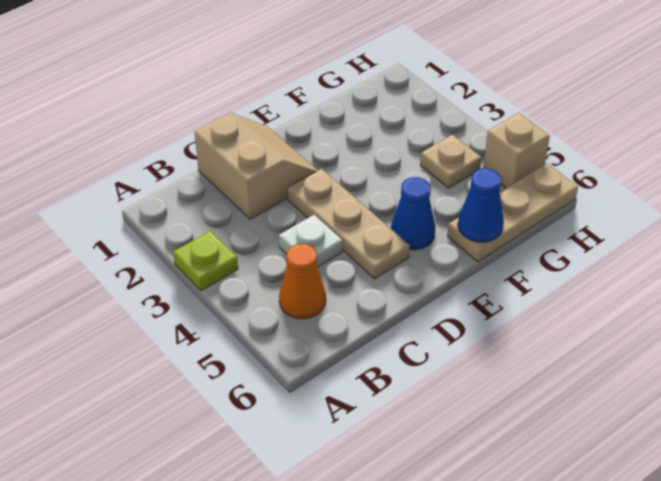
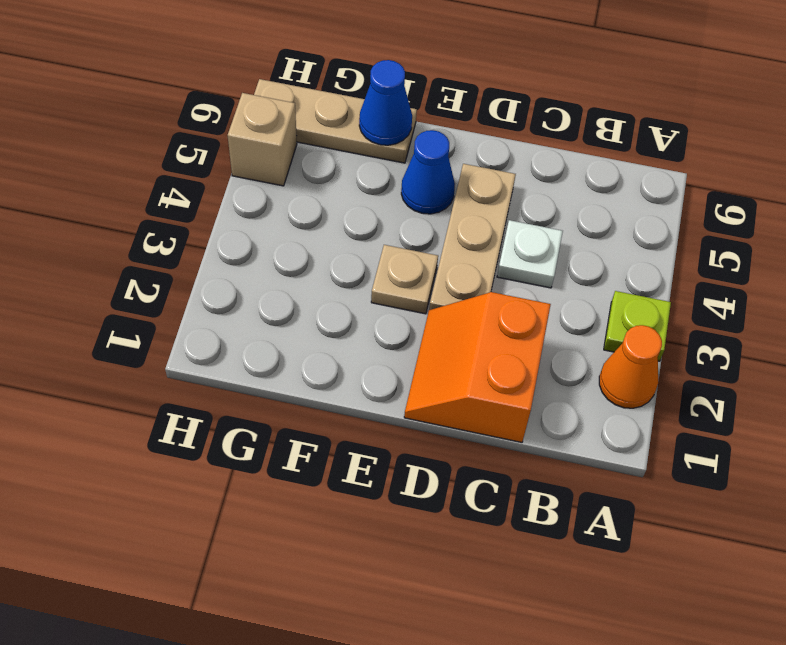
orange 1x1 cone [279,244,326,319] -> orange 1x1 cone moved to [599,325,662,408]
tan 2x2 slope [194,113,318,219] -> orange 2x2 slope [404,292,551,442]
tan 1x1 plate [420,135,481,188] -> tan 1x1 plate moved to [371,245,438,314]

